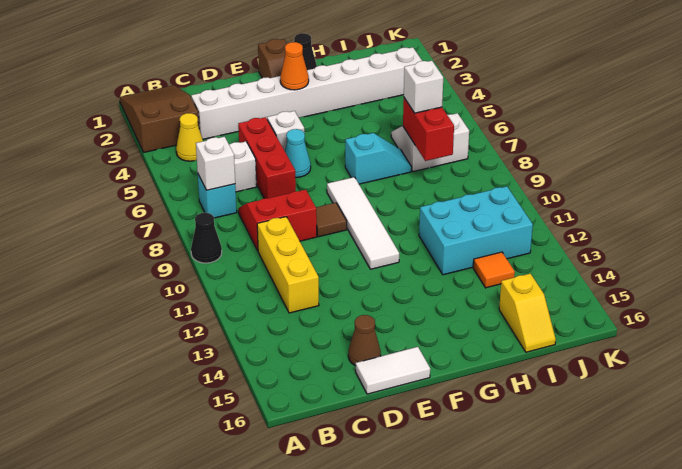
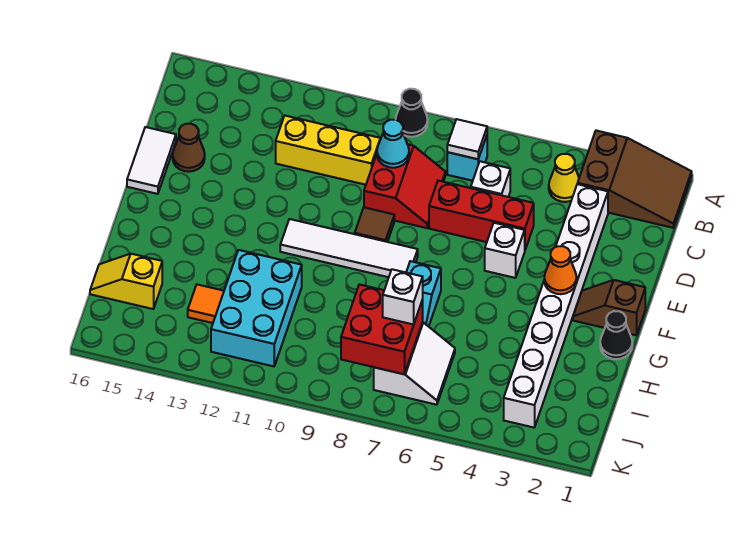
white 1x1 brick [196,137,235,190] -> white 1x1 tile [447,119,487,159]
cyan 1x1 cone [285,129,311,178] -> cyan 1x1 cone moved to [377,120,409,168]
red 1x2 brick [403,98,454,161] -> red 2x2 brick [341,284,423,374]

